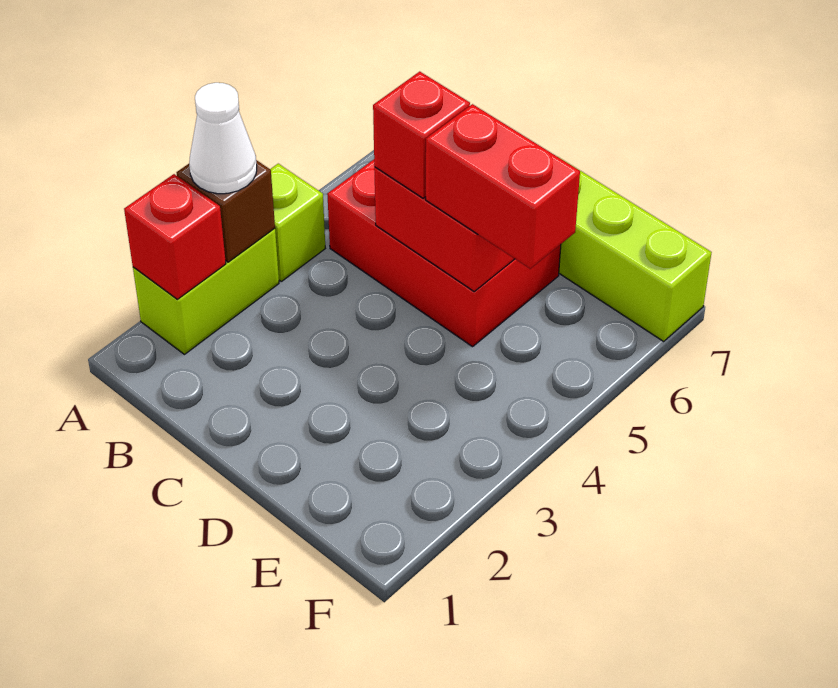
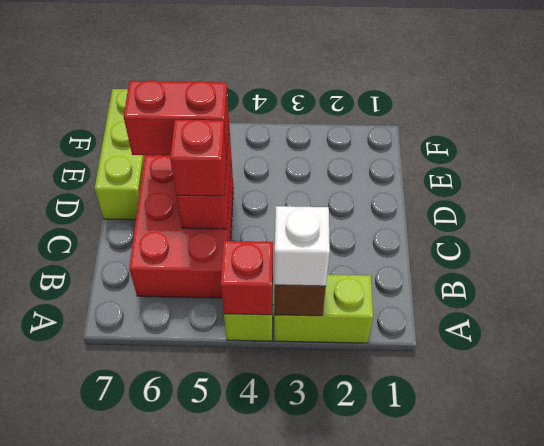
red 1x1 brick [124,174,226,299] -> red 1x1 brick moved to [221,241,273,315]
white 1x1 cone [189,83,257,194] -> white 1x1 brick [275,206,330,286]
red 1x2 brick [426,104,580,269] -> red 1x2 brick turned to [124,80,229,156]

